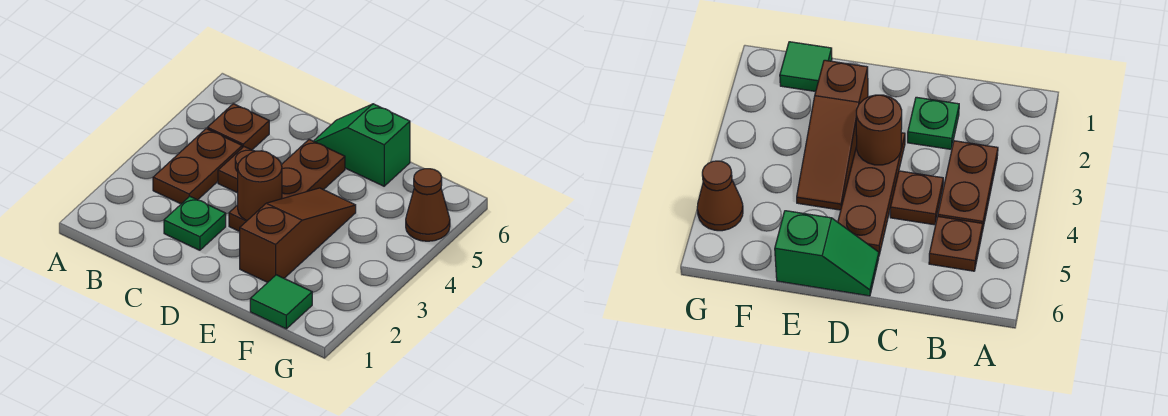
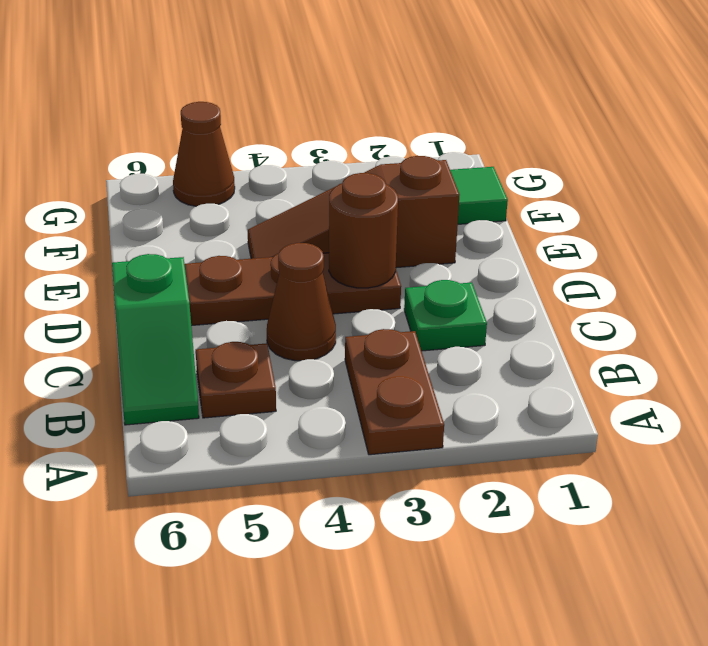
brown 1x2 plate [153,129,242,204] -> brown 1x2 plate turned to [345,329,444,455]
brown 1x1 plate [218,147,255,193] -> brown 1x1 cone [267,243,336,361]
green 1x2 slope [314,104,410,186] -> green 1x2 slope moved to [112,254,199,425]

